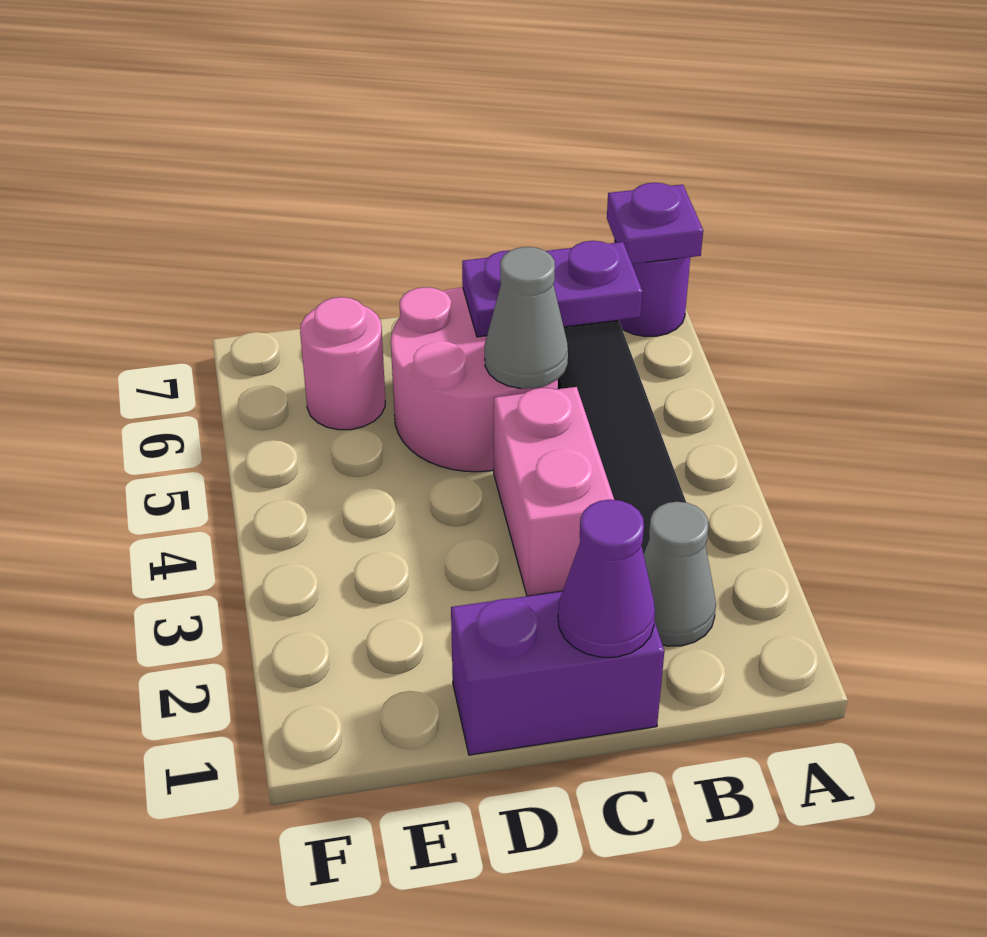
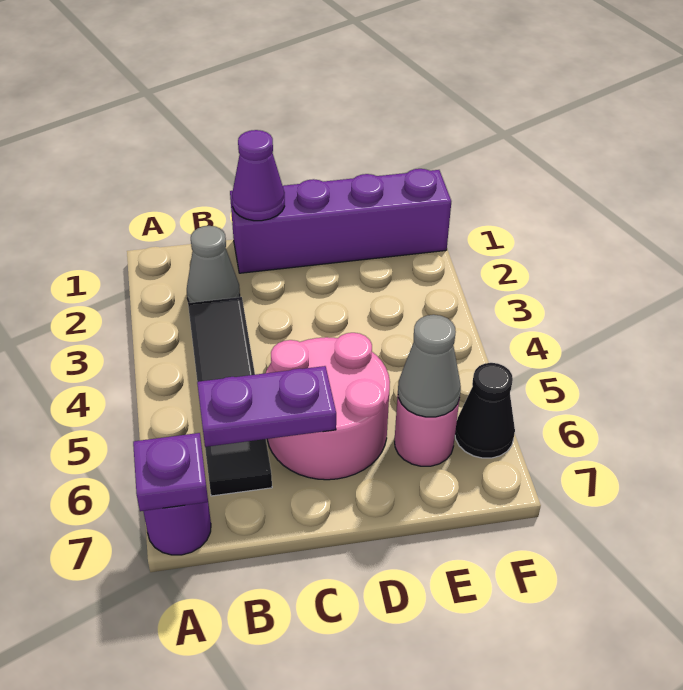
purple 1x2 brick [451,591,664,755] -> purple 1x4 brick [230,169,451,273]
pink 1x2 brick [494,387,614,596] -> none
grey 1x1 cone [485,247,568,389] -> grey 1x1 cone moved to [398,315,461,417]
none -> black 1x1 cone [455,363,515,458]

